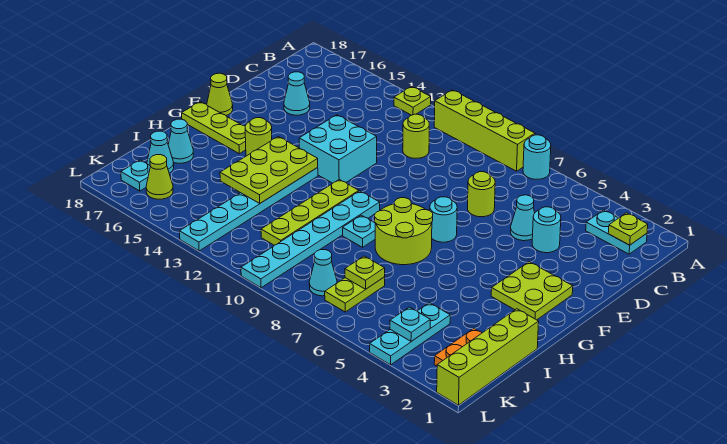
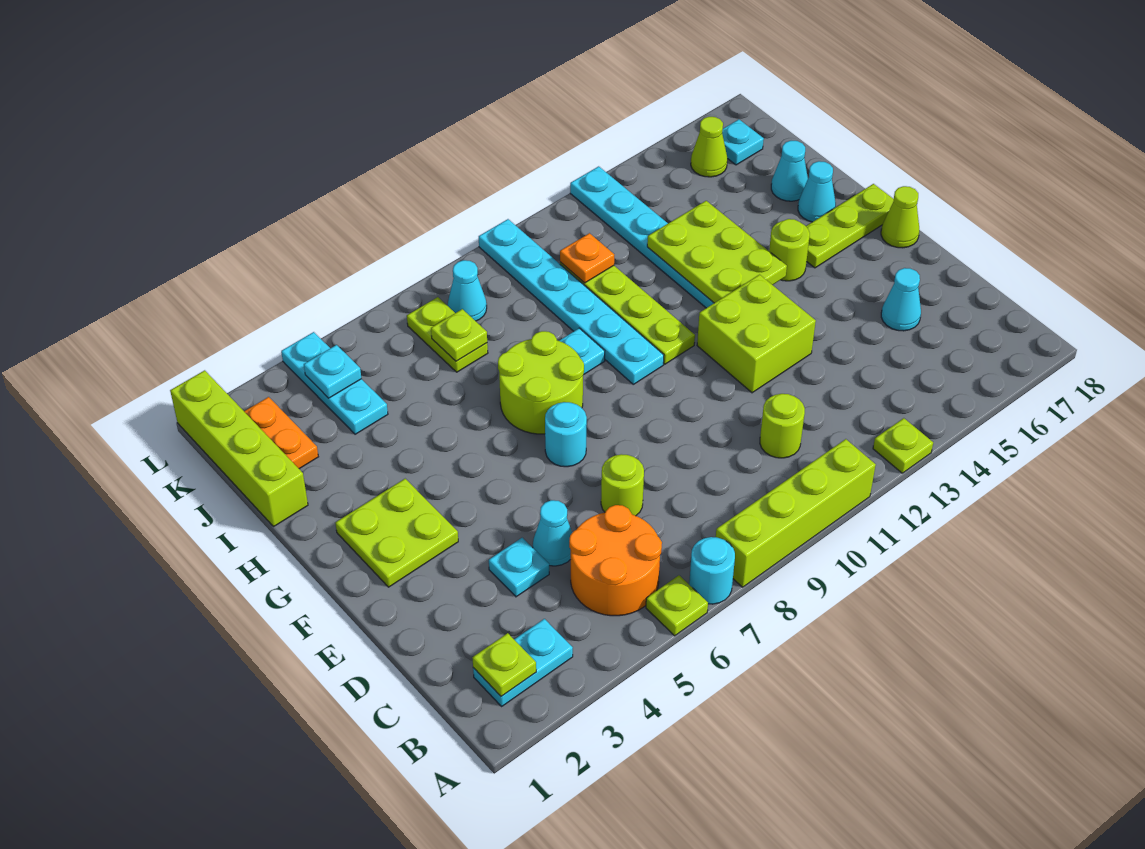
none -> lime 1x1 plate [646,575,708,636]
none -> orange 2x2 round brick [569,505,662,616]
cyan 1x1 round brick [532,207,561,253] -> cyan 1x1 plate [489,538,549,597]
cyan 2x2 brick [299,115,377,183] -> lime 2x2 brick [697,275,816,393]
none -> orange 1x1 plate [560,233,614,283]
cyan 1x1 cone [147,131,174,173] -> cyan 1x1 cone moved to [798,161,836,222]

